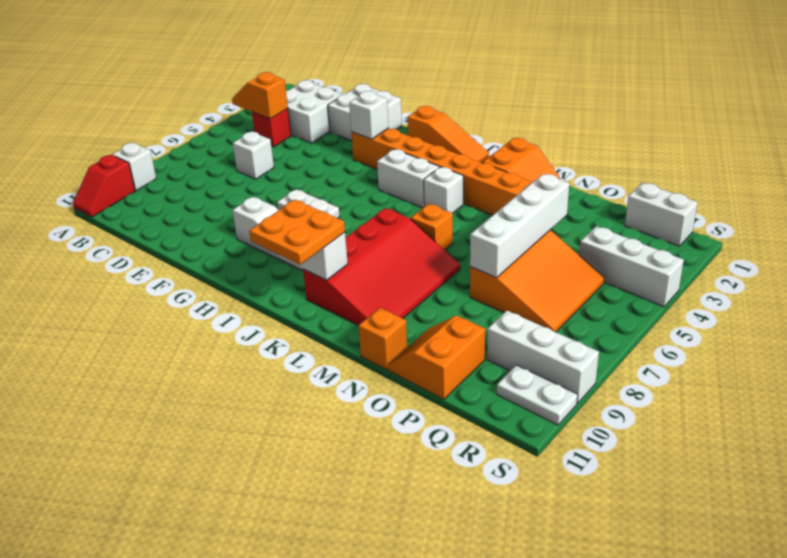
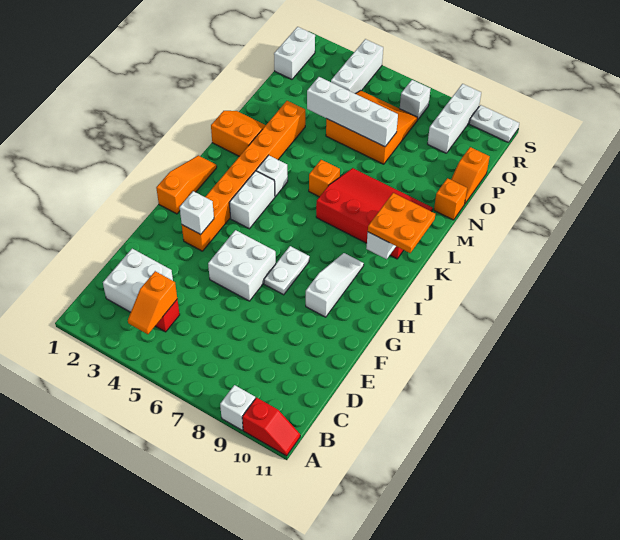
white 1x1 brick [233,132,274,179] -> white 1x1 brick moved to [400,80,430,119]
white 2x2 brick [328,84,402,141] -> white 2x2 brick moved to [208,230,276,301]
orange 2x2 slope [388,315,485,399] -> orange 1x2 slope [451,147,490,203]
white 1x2 plate [497,365,578,425] -> white 1x2 plate turned to [469,105,519,142]

